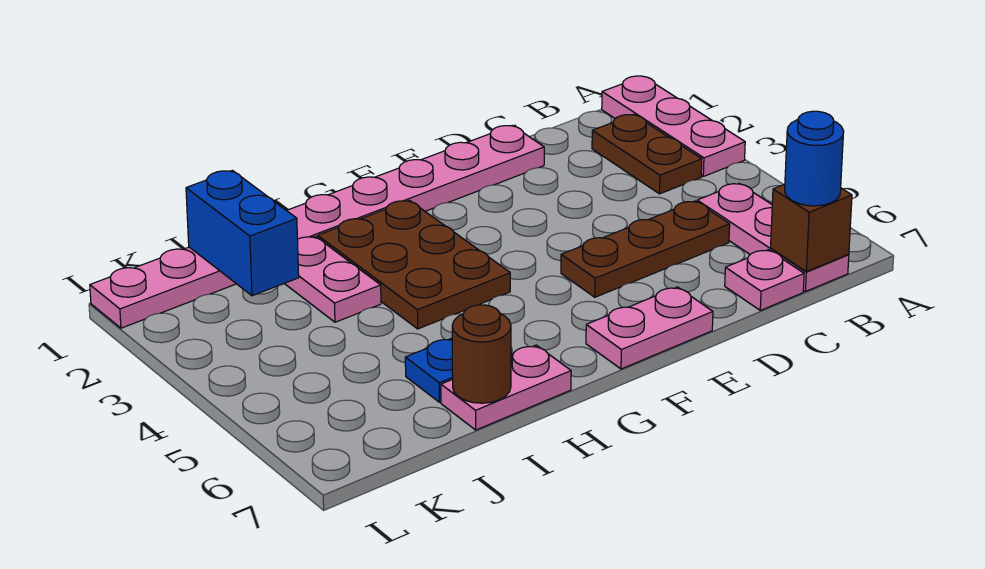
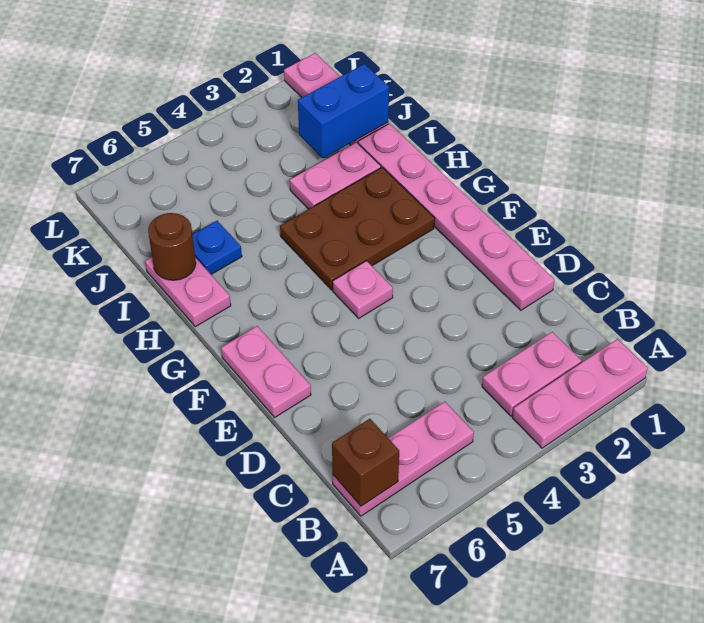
brown 1x2 plate [592,115,702,194] -> pink 1x2 plate [482,332,582,416]
blue 1x1 round brick [785,111,844,206] -> none
brown 1x3 plate [561,201,730,297] -> none
pink 1x1 plate [725,250,804,310] -> pink 1x1 plate moved to [333,261,393,318]

